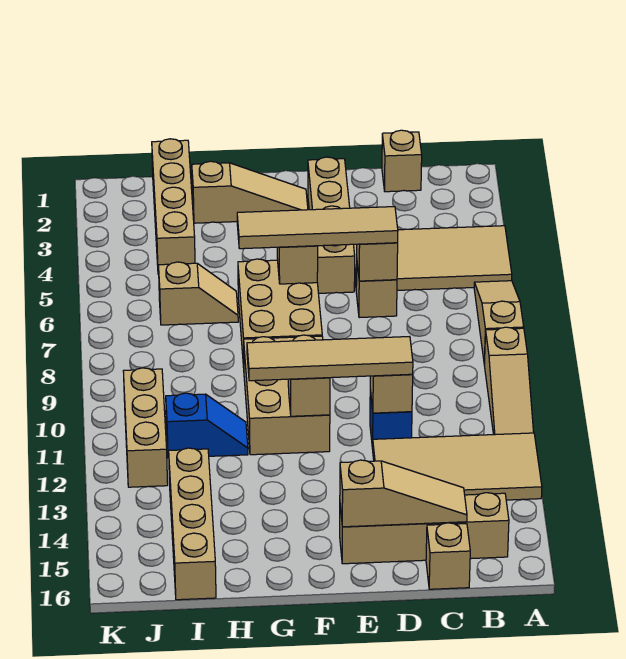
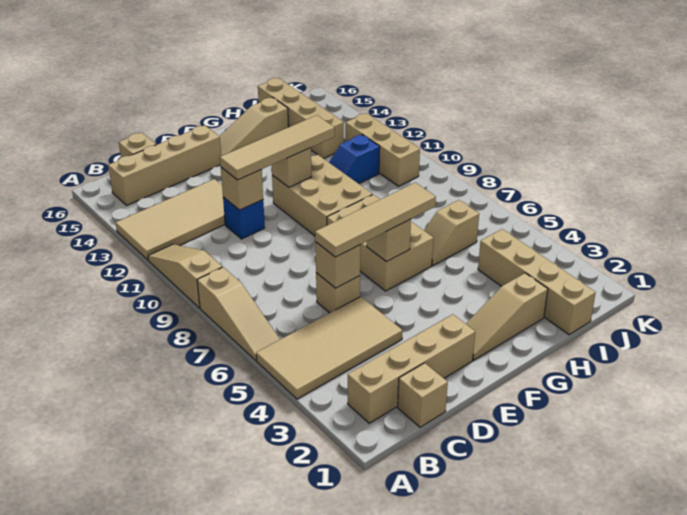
tan 1x3 slope [340,460,467,527] -> tan 1x3 slope moved to [220,97,289,156]
tan 1x4 brick [308,157,355,293] -> tan 1x4 brick turned to [348,314,475,423]

